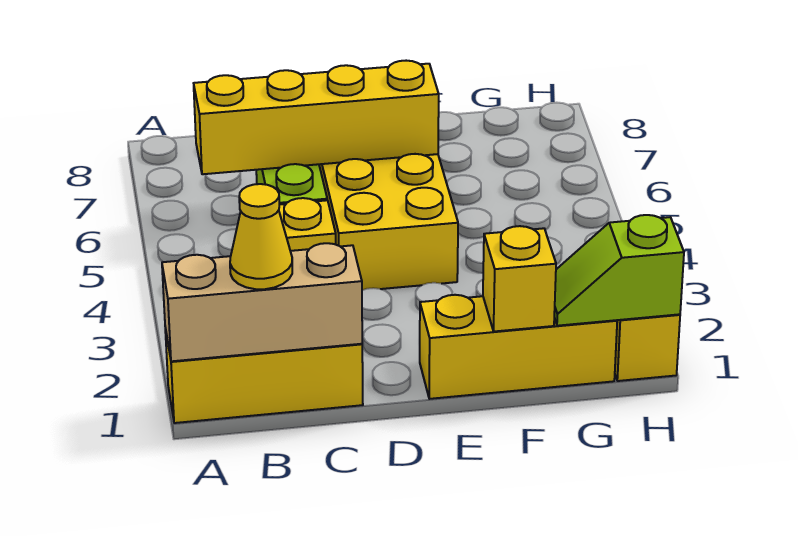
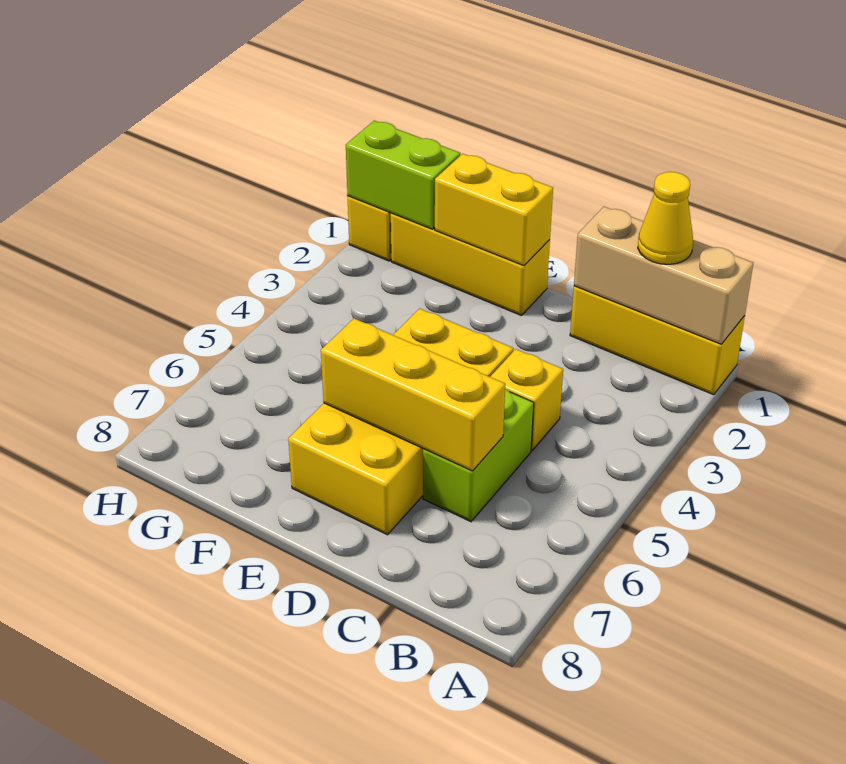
yellow 1x4 brick [194,61,439,174] -> yellow 1x3 brick [321,318,505,471]
yellow 1x1 brick [483,226,556,332] -> yellow 1x2 brick [435,154,553,266]
lime 1x2 slope [554,215,684,326] -> lime 1x2 brick [346,121,460,229]

